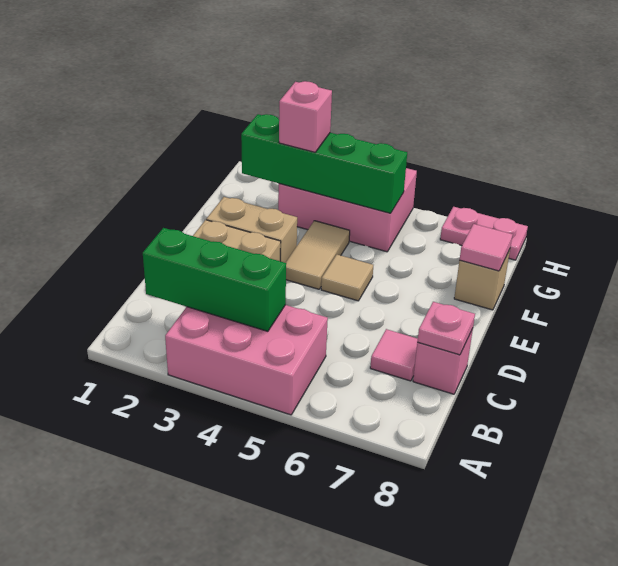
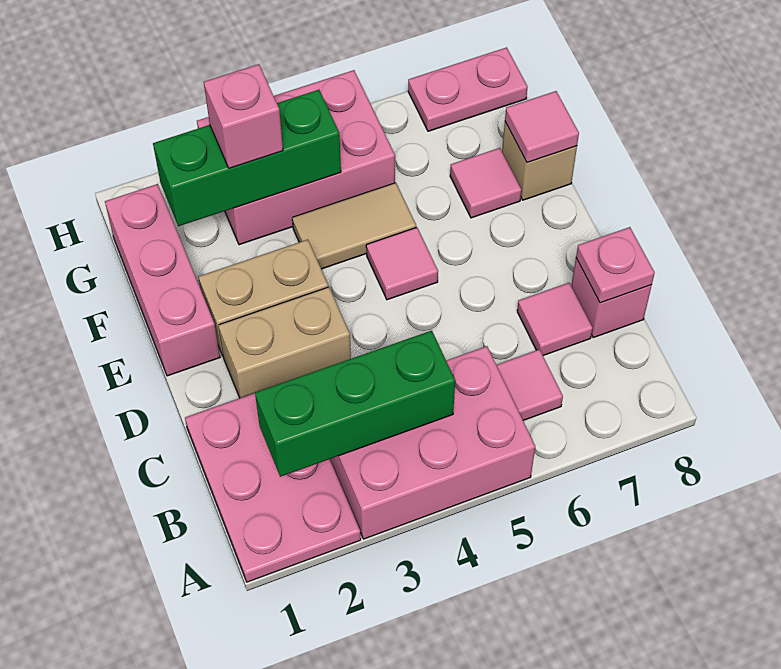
none -> pink 2x3 plate [185,393,361,582]
none -> pink 1x1 tile [497,349,563,420]
none -> pink 1x3 brick [105,184,220,376]
tan 1x2 tile [286,221,350,289] -> tan 1x2 tile turned to [292,183,416,269]
tan 1x1 tile [321,255,373,301] -> pink 1x1 tile [366,227,438,300]
none -> pink 1x1 tile [450,148,521,218]
green 1x4 brick [241,114,407,213] -> green 1x3 brick [153,90,341,226]

